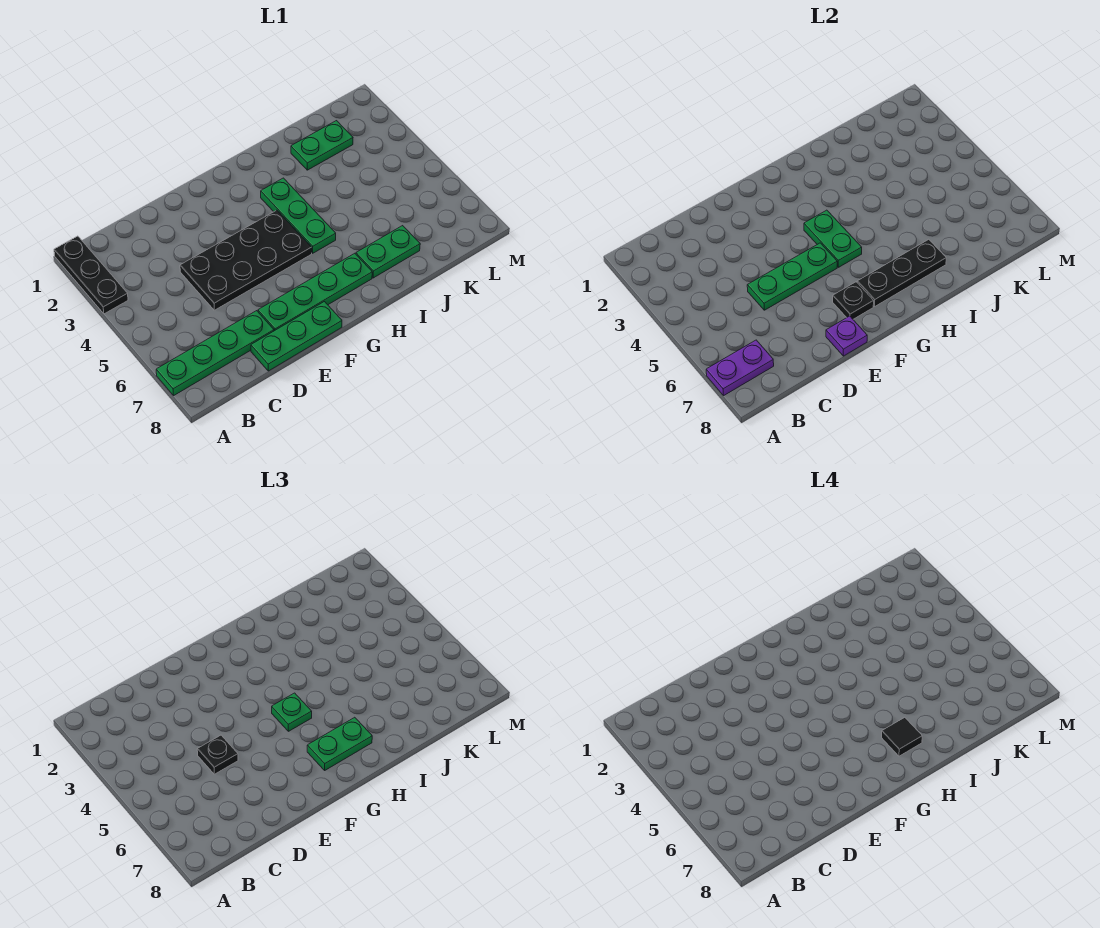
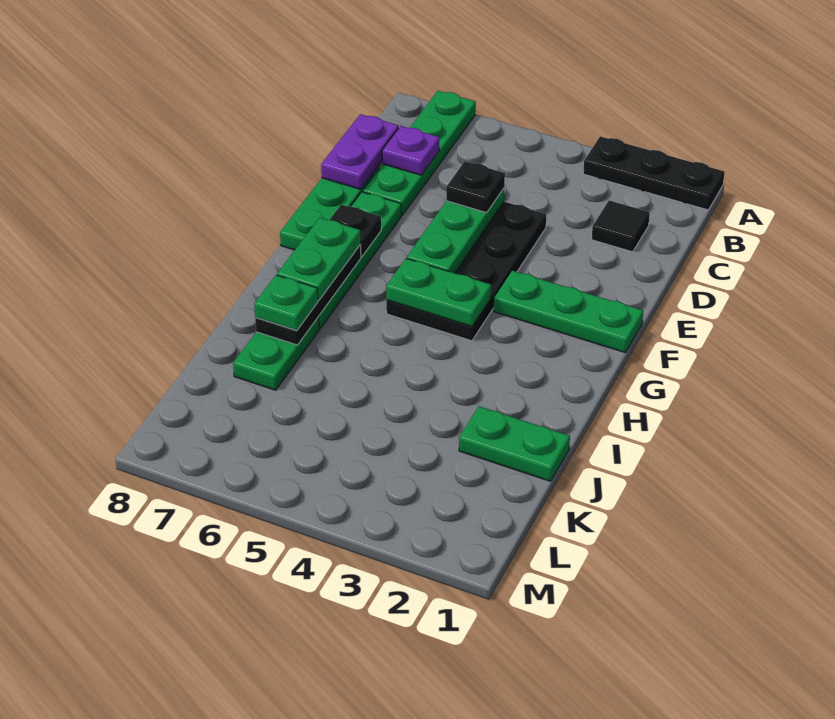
purple 1x2 plate [706,340,774,395] -> purple 1x2 plate moved to [321,114,399,189]
purple 1x1 plate [826,316,867,356] -> purple 1x1 plate moved to [382,126,439,175]
green 1x1 plate [272,693,312,731] -> green 1x1 plate moved to [254,275,318,331]
green 1x3 plate [261,178,336,253] -> green 1x3 plate moved to [494,271,643,353]
black 1x1 tile [882,717,922,756] -> black 1x1 tile moved to [592,200,650,252]
green 1x2 plate [291,121,353,170] -> green 1x2 plate turned to [459,406,570,481]

